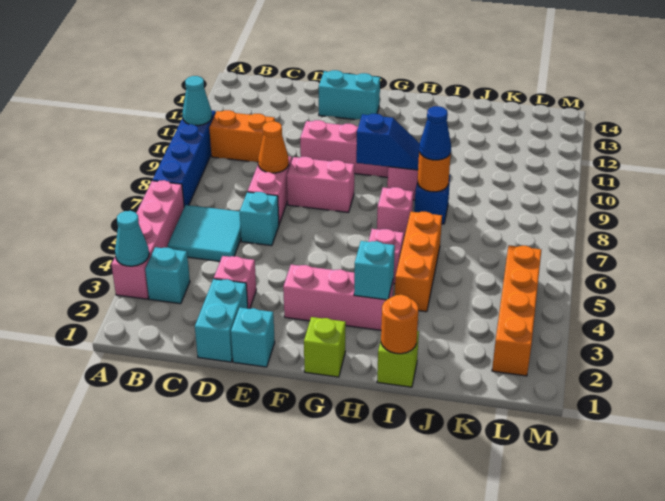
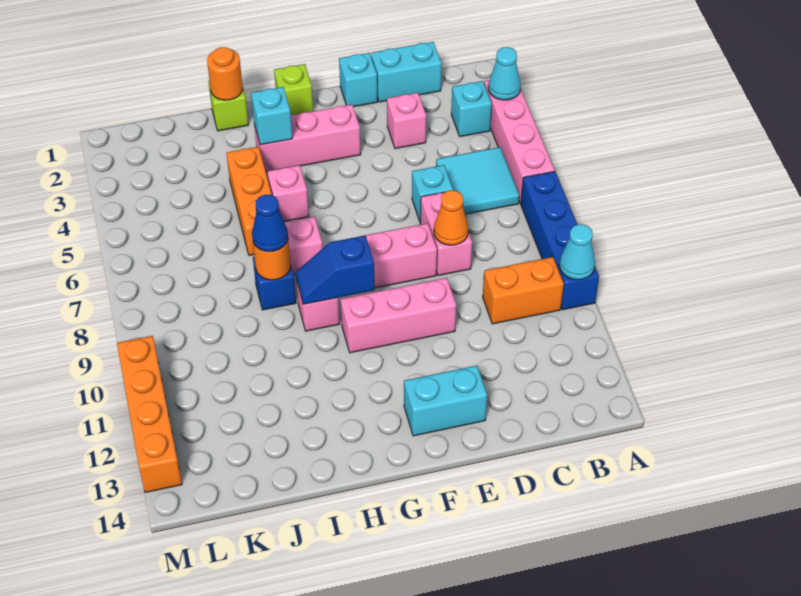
cyan 1x2 brick [195,279,248,362] -> cyan 1x2 brick turned to [371,42,442,102]
orange 1x4 brick [492,245,541,376] -> orange 1x4 brick moved to [117,336,182,492]

